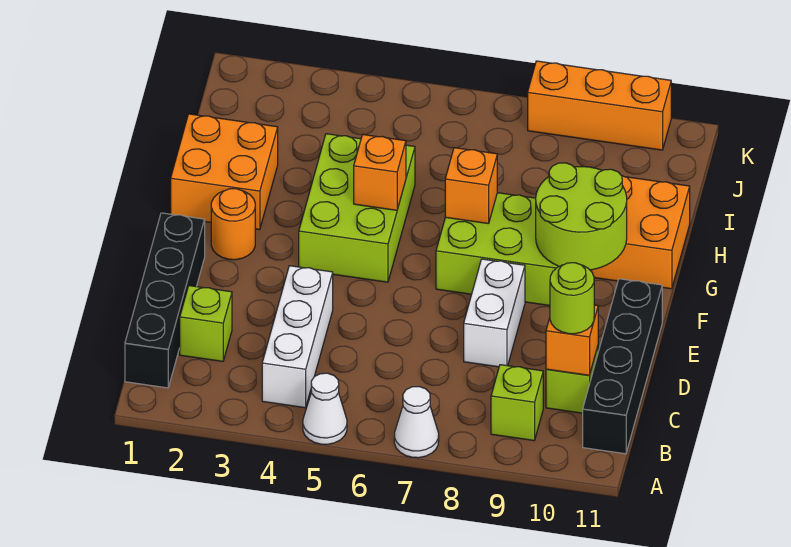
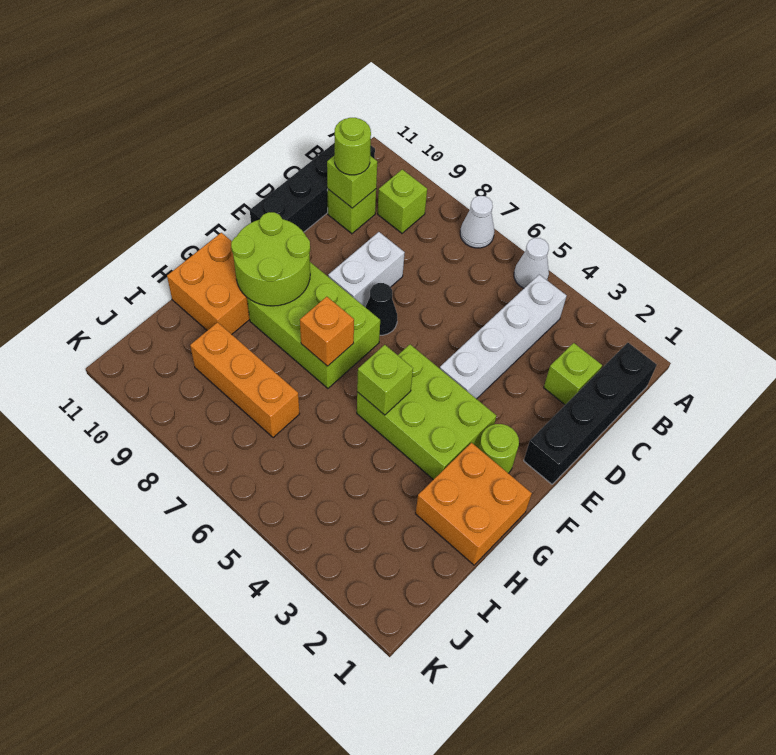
white 1x3 brick [262,266,333,408] -> white 1x4 brick [440,275,567,399]
orange 1x1 brick [546,305,598,375] -> lime 1x1 brick [327,155,377,208]
none -> black 1x1 cone [366,283,397,335]
orange 1x1 round brick [211,189,255,260] -> lime 1x1 round brick [479,424,519,473]
lime 2x3 brick [299,134,415,282] -> lime 2x3 brick turned to [357,345,496,480]
orange 1x1 brick [354,134,406,210] -> lime 1x1 brick [357,345,413,415]
orange 1x3 brick [528,61,671,150] -> orange 1x3 brick moved to [190,322,299,438]

